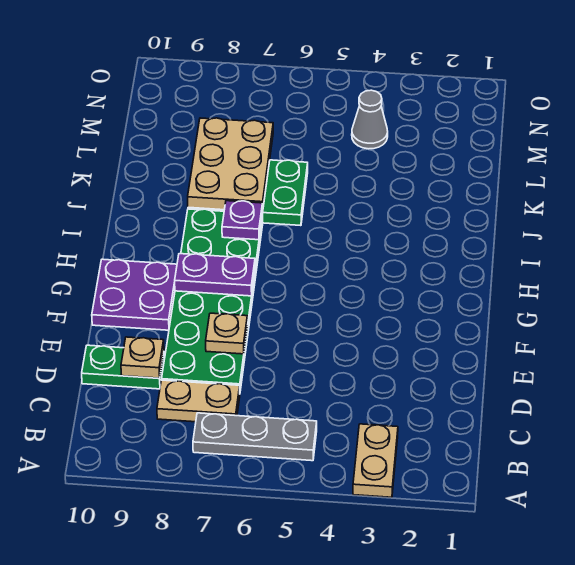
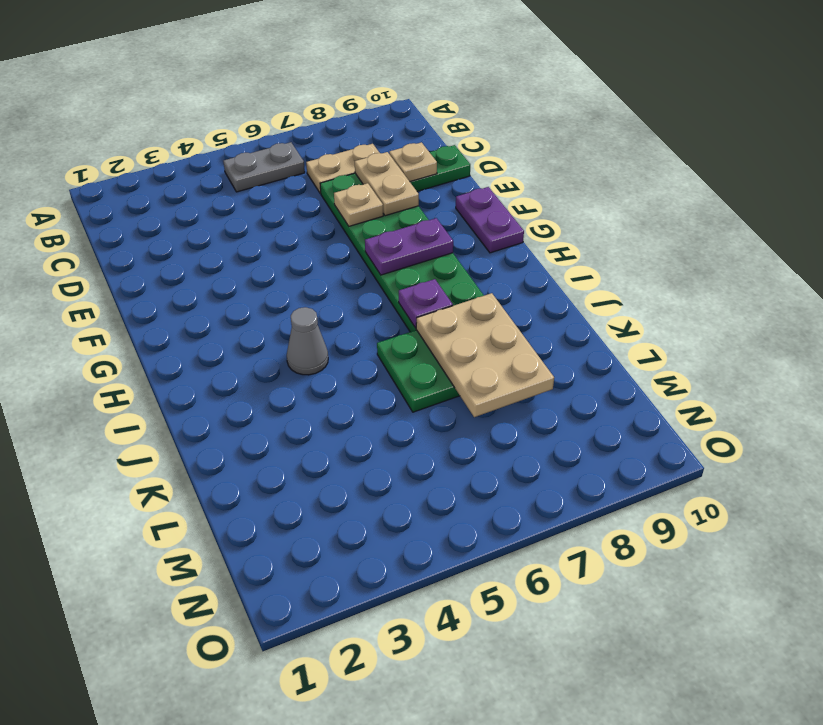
tan 1x2 plate [353,424,398,497] -> tan 1x2 plate moved to [355,152,419,216]
grey 1x3 plate [193,413,317,461] -> grey 1x2 plate [223,142,305,192]
purple 2x2 plate [92,259,177,330] -> purple 1x2 plate [456,187,524,253]
grey 1x1 cone [352,90,388,149] -> grey 1x1 cone moved to [287,307,328,375]

